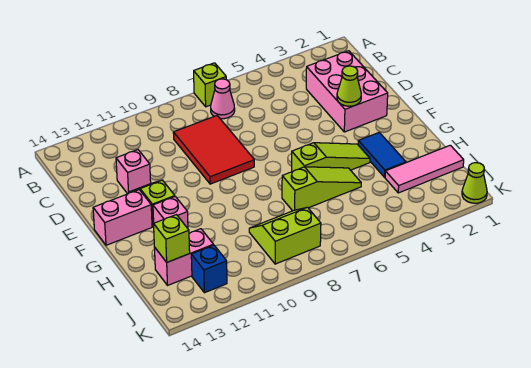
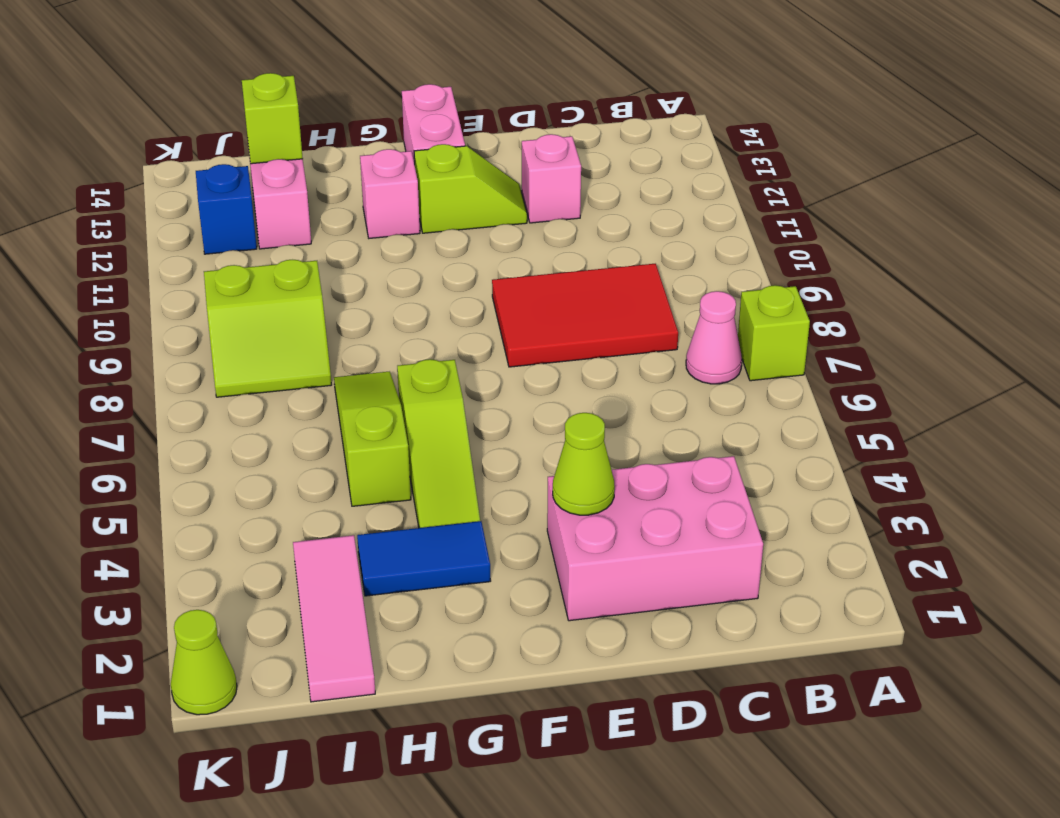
lime 1x3 slope [282,167,361,211] -> lime 1x3 slope turned to [334,371,411,506]
lime 2x2 slope [249,207,321,264] -> lime 2x2 slope turned to [204,260,332,397]

